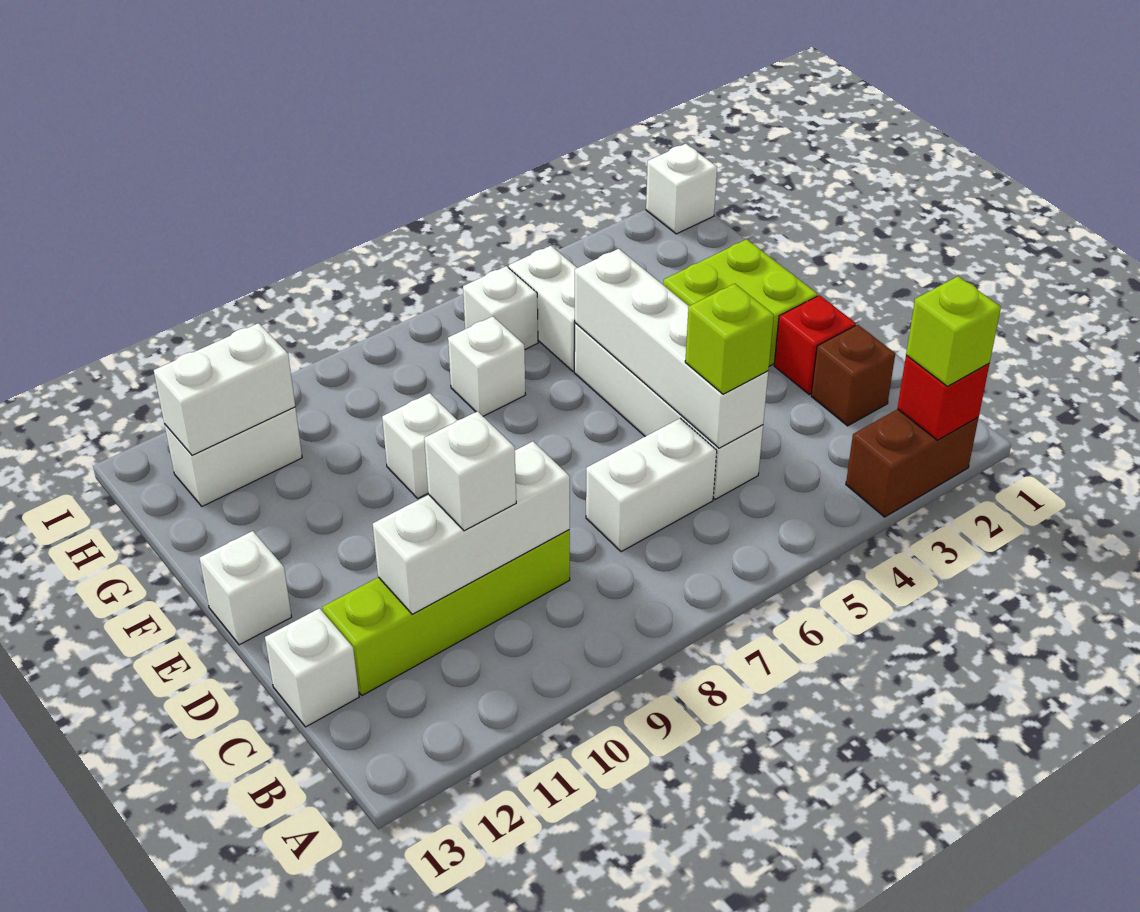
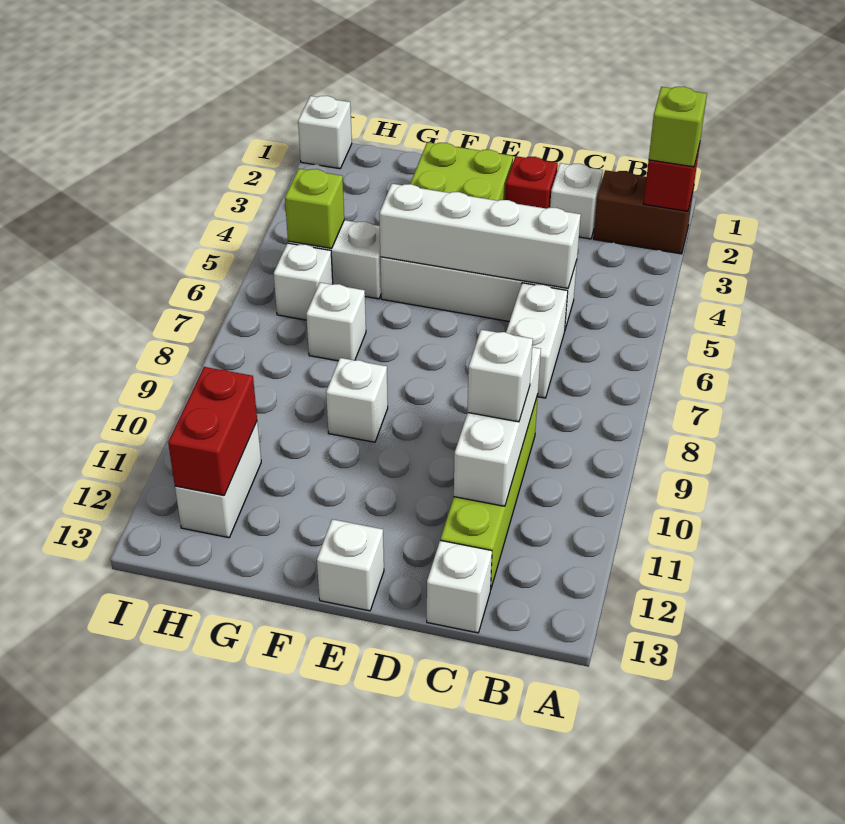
brown 1x2 brick [846,409,978,517] -> brown 1x2 brick turned to [593,170,694,254]
brown 1x1 brick [811,325,895,426] -> white 1x1 brick [550,163,603,239]
lime 1x1 brick [685,284,774,394] -> lime 1x1 brick moved to [285,169,344,248]
white 1x2 brick [154,323,295,455] -> red 1x2 brick [168,367,257,496]

